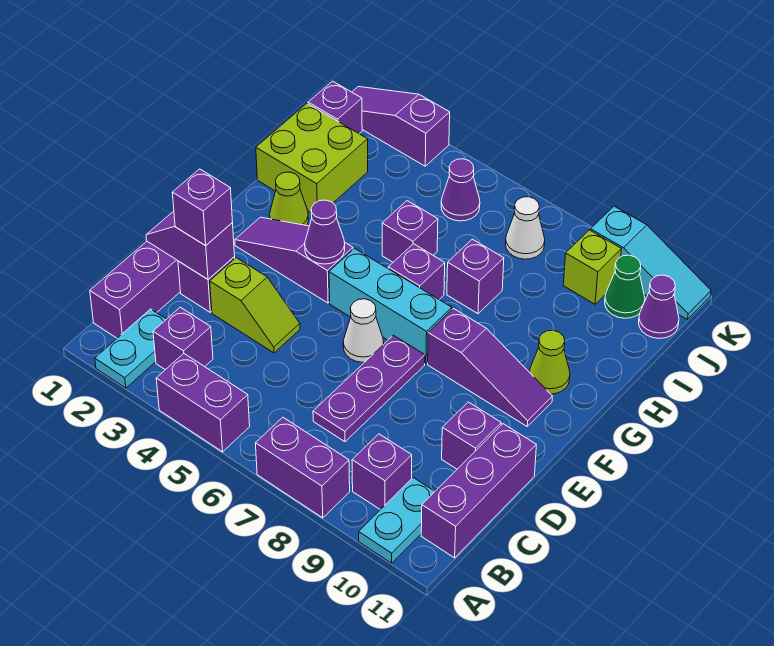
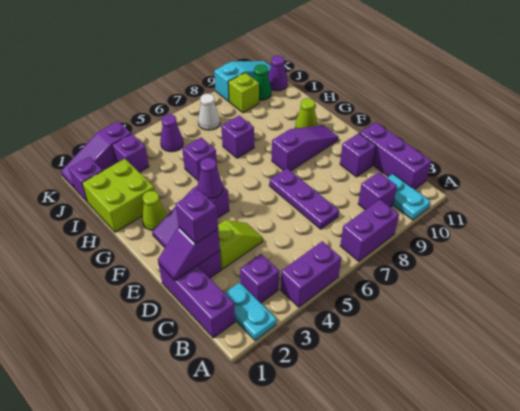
white 1x1 cone [343,299,384,362] -> none
cyan 1x3 brick [329,248,452,364] -> none
purple 1x1 brick [388,244,445,300] -> purple 1x1 brick moved to [112,134,149,172]

